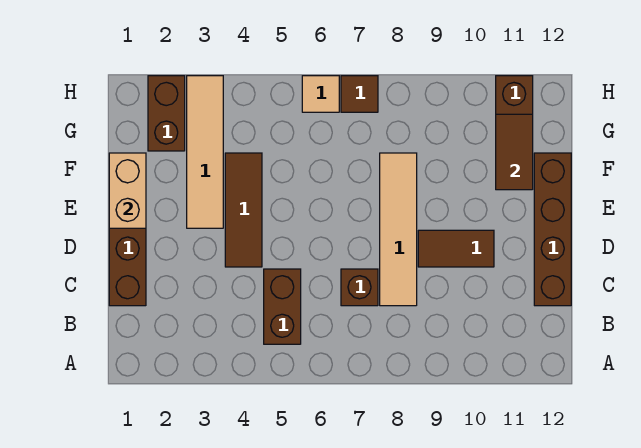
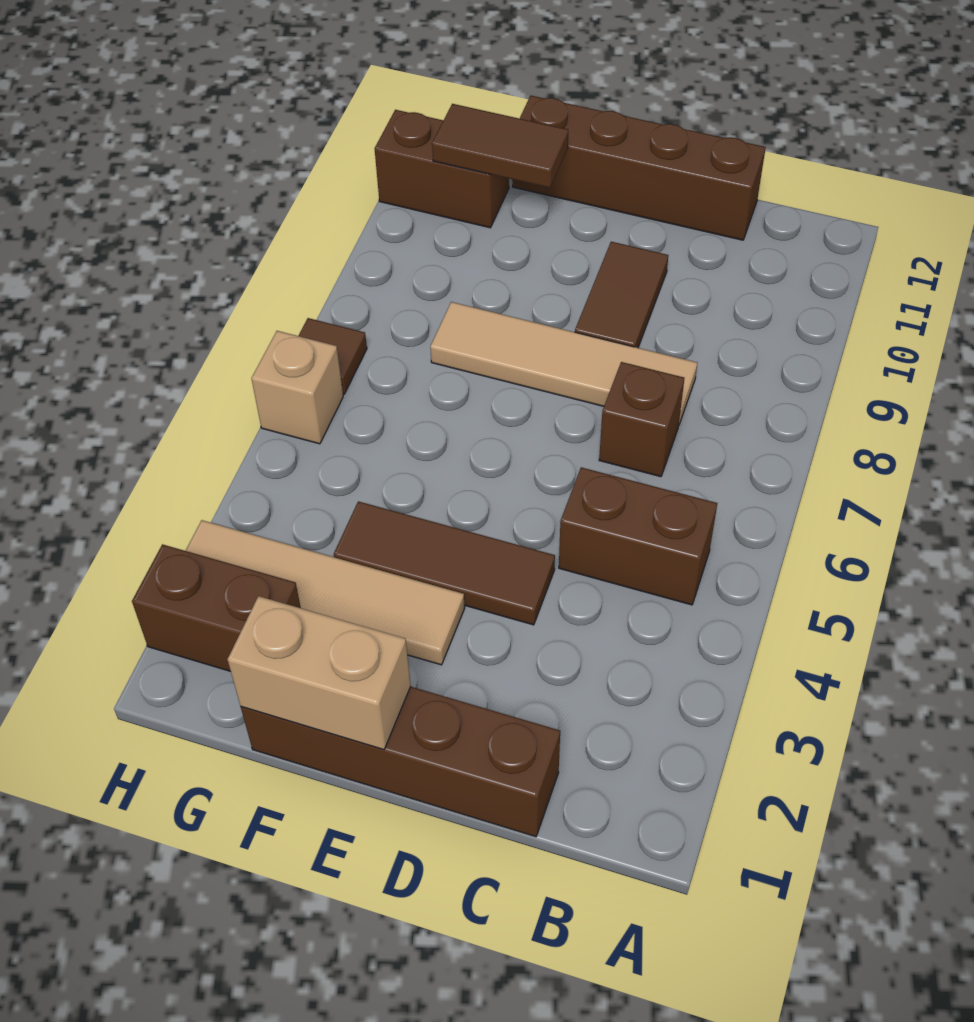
tan 1x1 tile [302,76,339,112] -> tan 1x1 brick [251,331,343,444]

